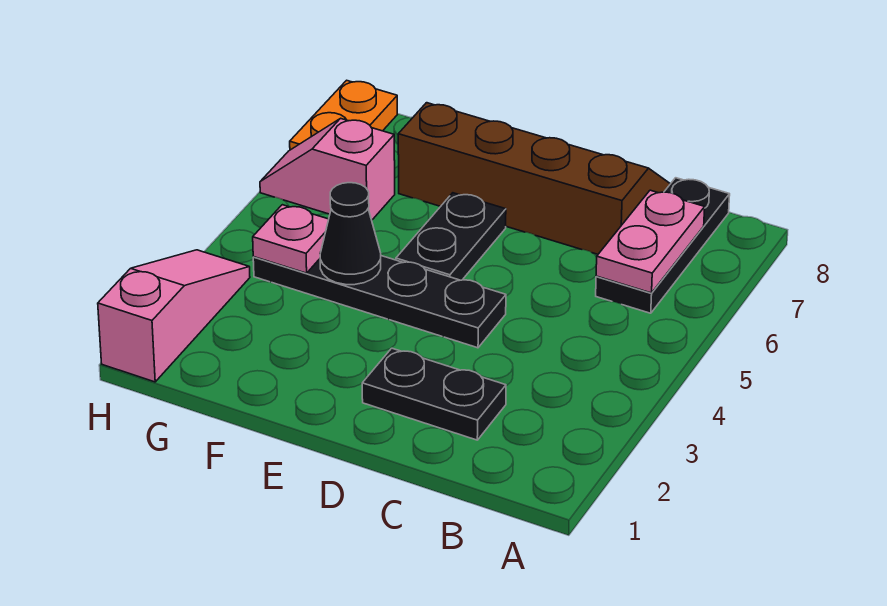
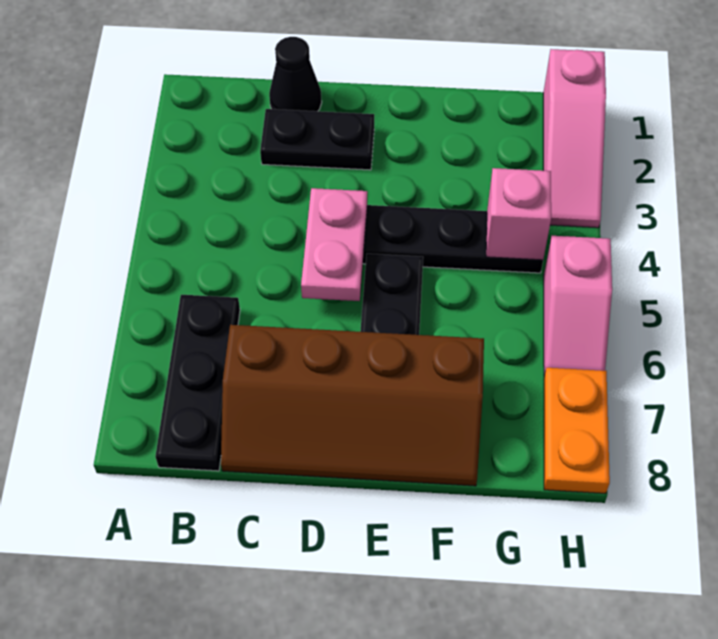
pink 1x2 plate [596,190,705,293] -> pink 1x2 plate moved to [301,188,367,301]
black 1x1 cone [320,183,381,285] -> black 1x1 cone moved to [269,37,322,111]
pink 1x1 plate [253,205,329,273] -> pink 1x1 brick [486,168,551,260]
pink 1x2 slope [260,118,395,220] -> pink 1x2 slope turned to [544,236,612,376]

